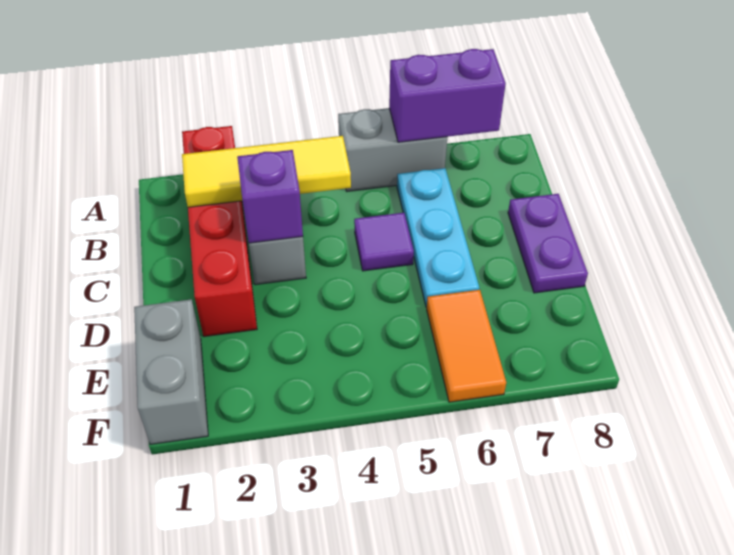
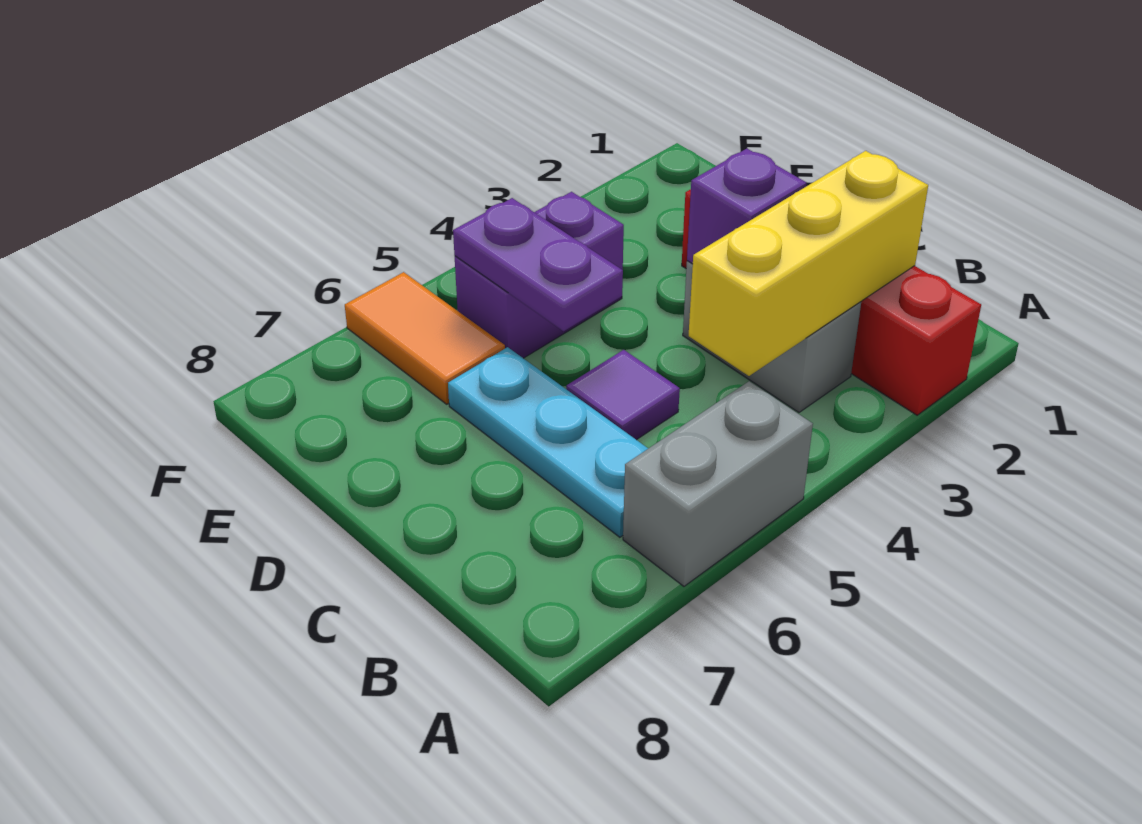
purple 1x2 brick [389,49,506,142] -> purple 1x2 brick moved to [455,192,624,358]
yellow 1x3 tile [182,136,351,207] -> yellow 1x3 brick [689,151,928,376]
purple 1x2 plate [508,194,588,293] -> purple 1x2 plate moved to [453,198,623,331]
grey 1x2 brick [134,299,208,444] -> none

